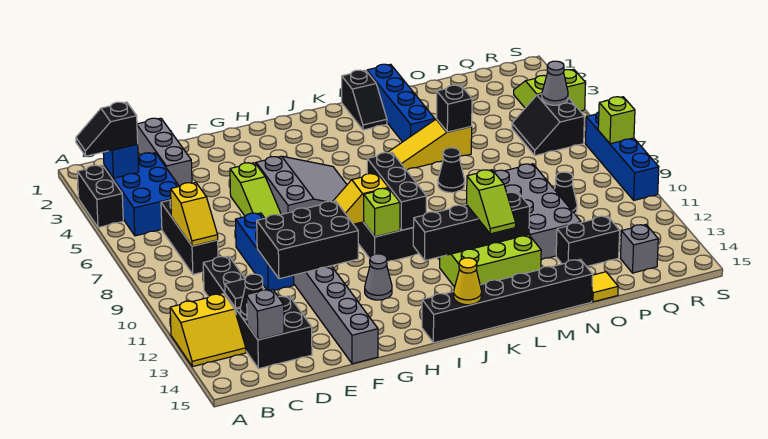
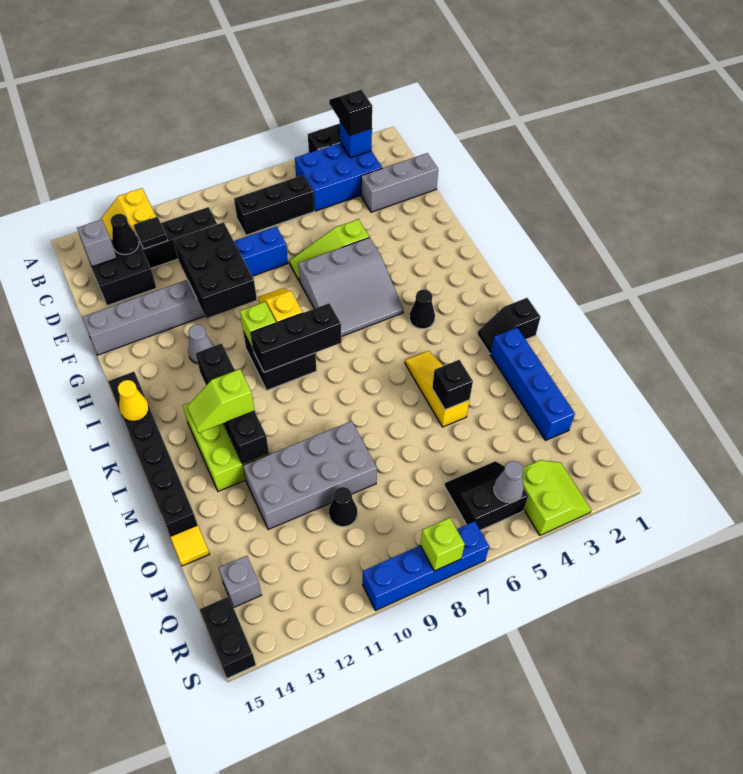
yellow 1x2 slope [171,183,218,246] -> none
blue 1x4 brick [367,64,435,142] -> blue 1x4 brick turned to [490,328,575,440]
black 1x1 cone [438,148,465,193] -> black 1x1 cone moved to [409,289,435,329]
black 1x2 brick [556,216,620,266] -> black 1x2 brick moved to [199,596,256,678]

